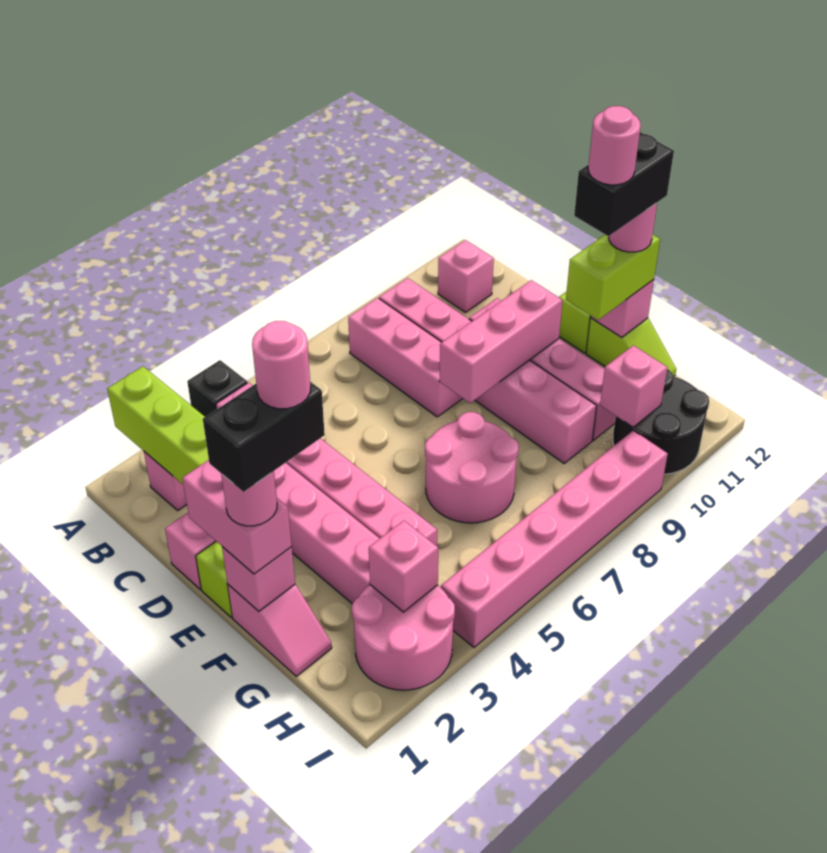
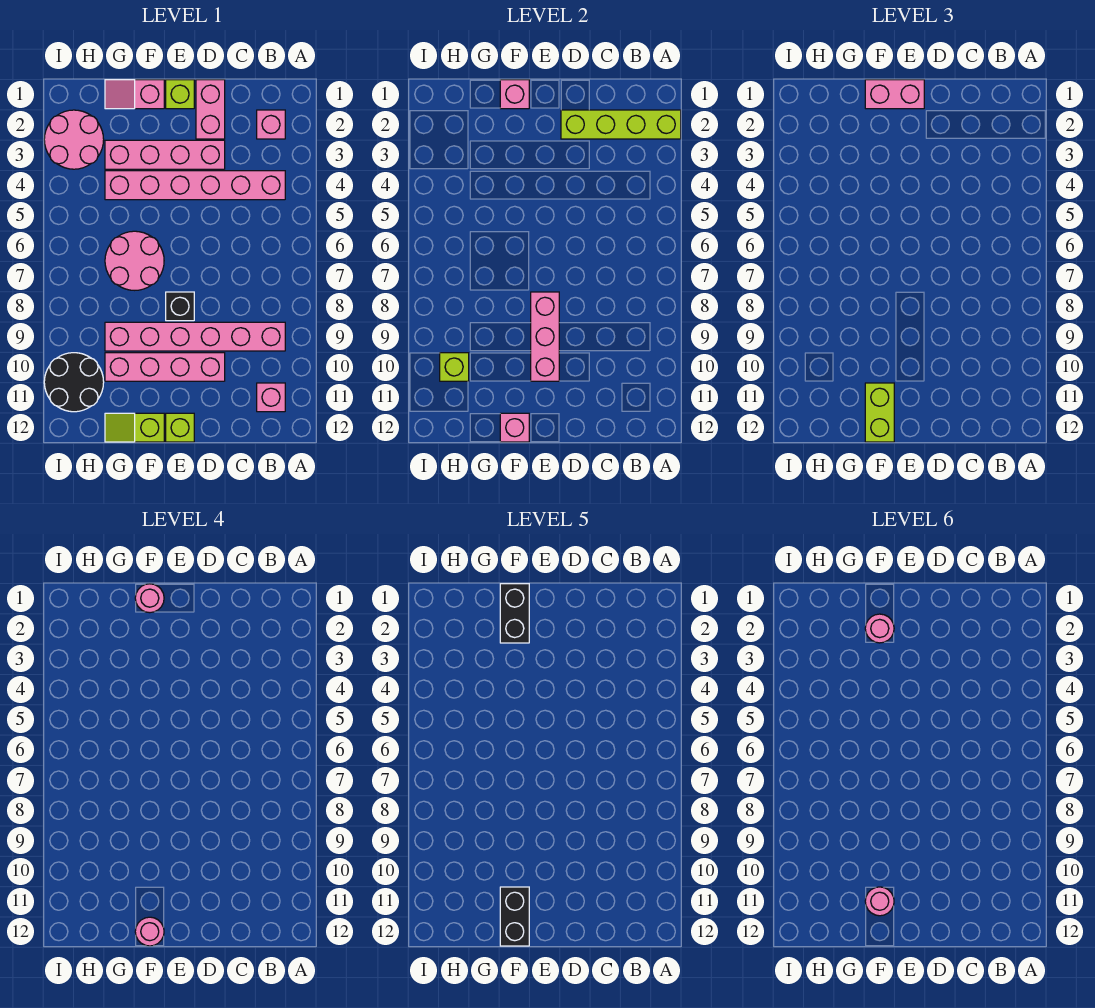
black 1x1 brick [187,360,247,417] -> black 1x1 brick moved to [166,292,194,321]
pink 1x3 brick [348,298,463,417] -> none
pink 1x1 brick [369,521,438,612] -> none
pink 1x1 brick [600,345,667,427] -> lime 1x1 brick [440,353,469,381]
pink 1x6 brick [441,430,668,647] -> none

